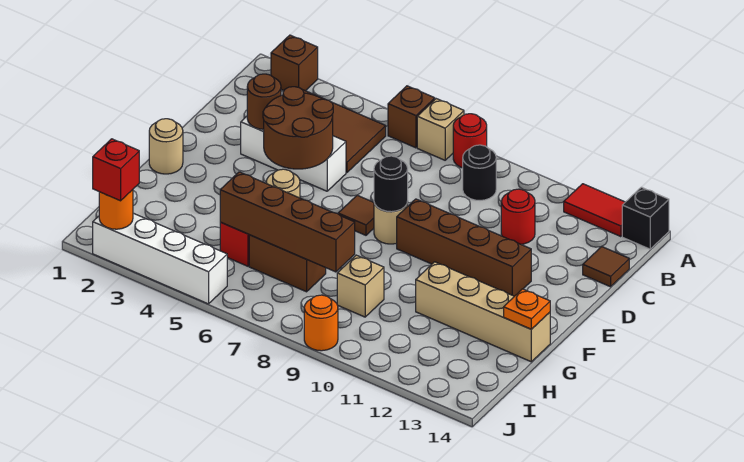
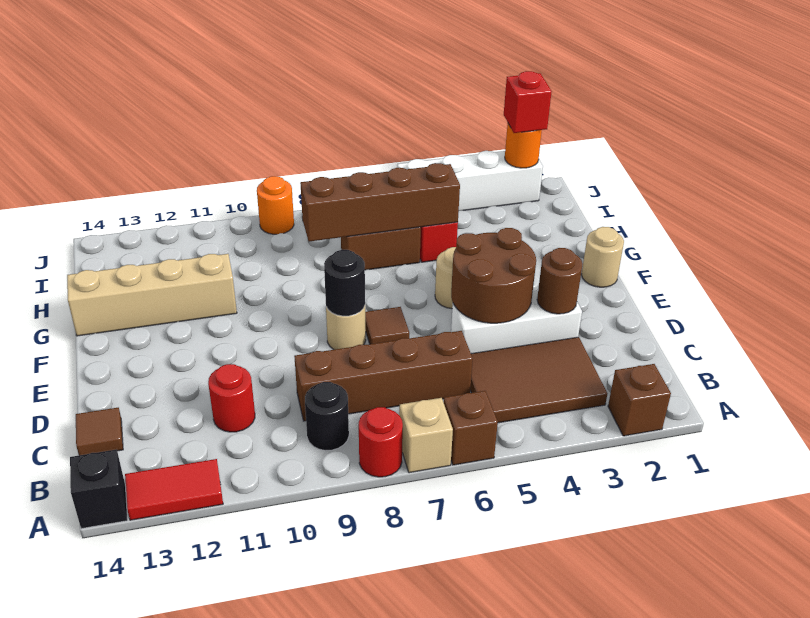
brown 1x4 brick [397,199,531,296] -> brown 1x4 brick moved to [294,331,473,421]
orange 1x1 plate [504,289,550,329] -> none
tan 1x1 brick [337,255,384,317] -> none

